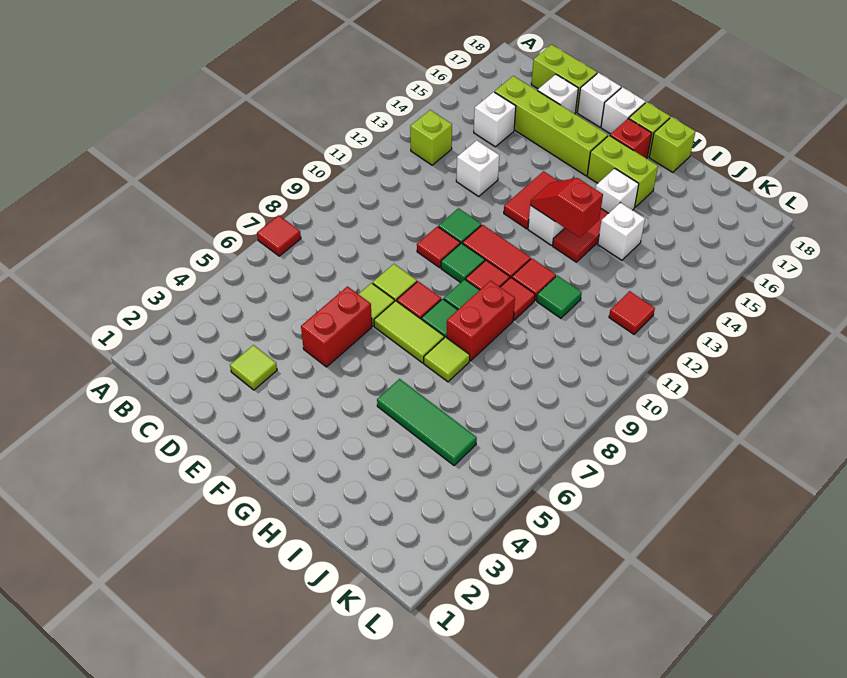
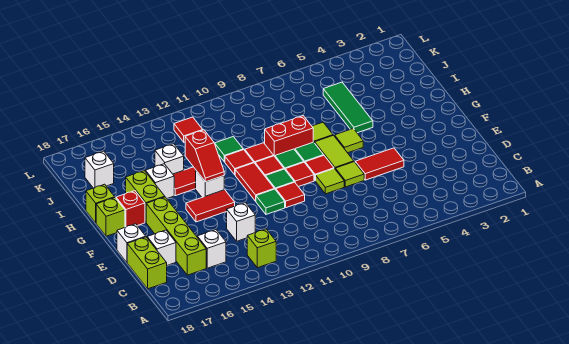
red 1x1 tile [257,215,301,256] -> red 1x1 tile moved to [285,162,314,187]
lime 1x1 tile [230,345,277,390] -> lime 1x1 tile moved to [335,129,363,153]
red 1x2 brick [301,287,372,367] -> red 1x2 tile [355,148,404,180]
white 1x1 brick [601,87,646,134] -> white 1x1 brick moved to [85,151,114,188]

